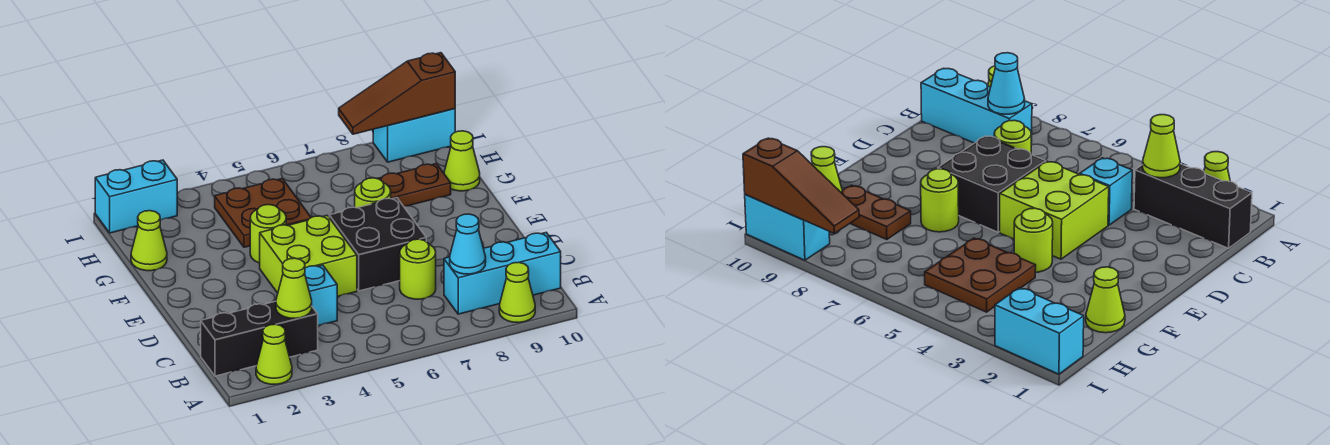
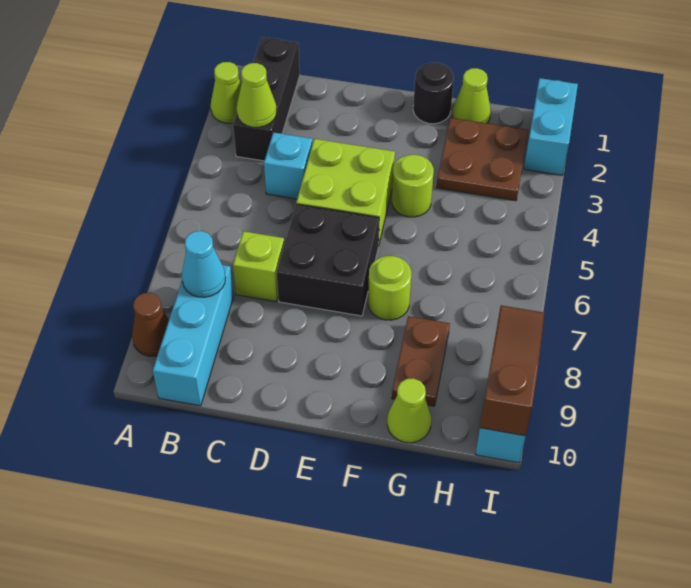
lime 1x1 cone [499,262,535,323] -> brown 1x1 cone [132,293,169,356]
lime 1x1 round brick [400,239,436,299] -> lime 1x1 brick [233,231,284,301]
none -> black 1x1 round brick [413,62,454,124]
brown 2x2 plate [215,179,311,247] -> brown 2x2 plate moved to [437,118,528,201]

